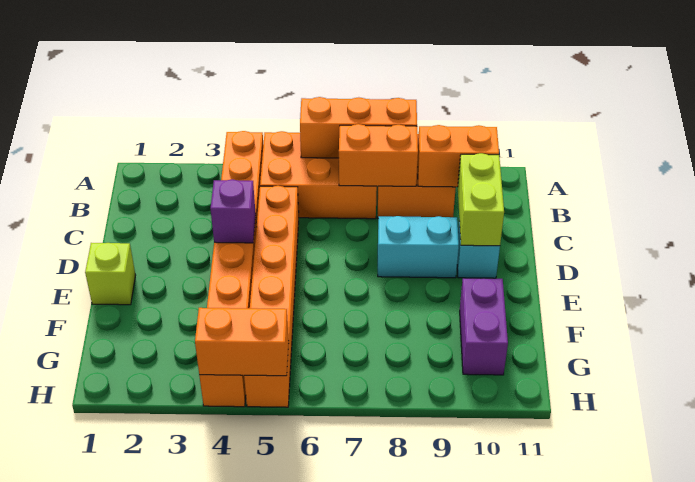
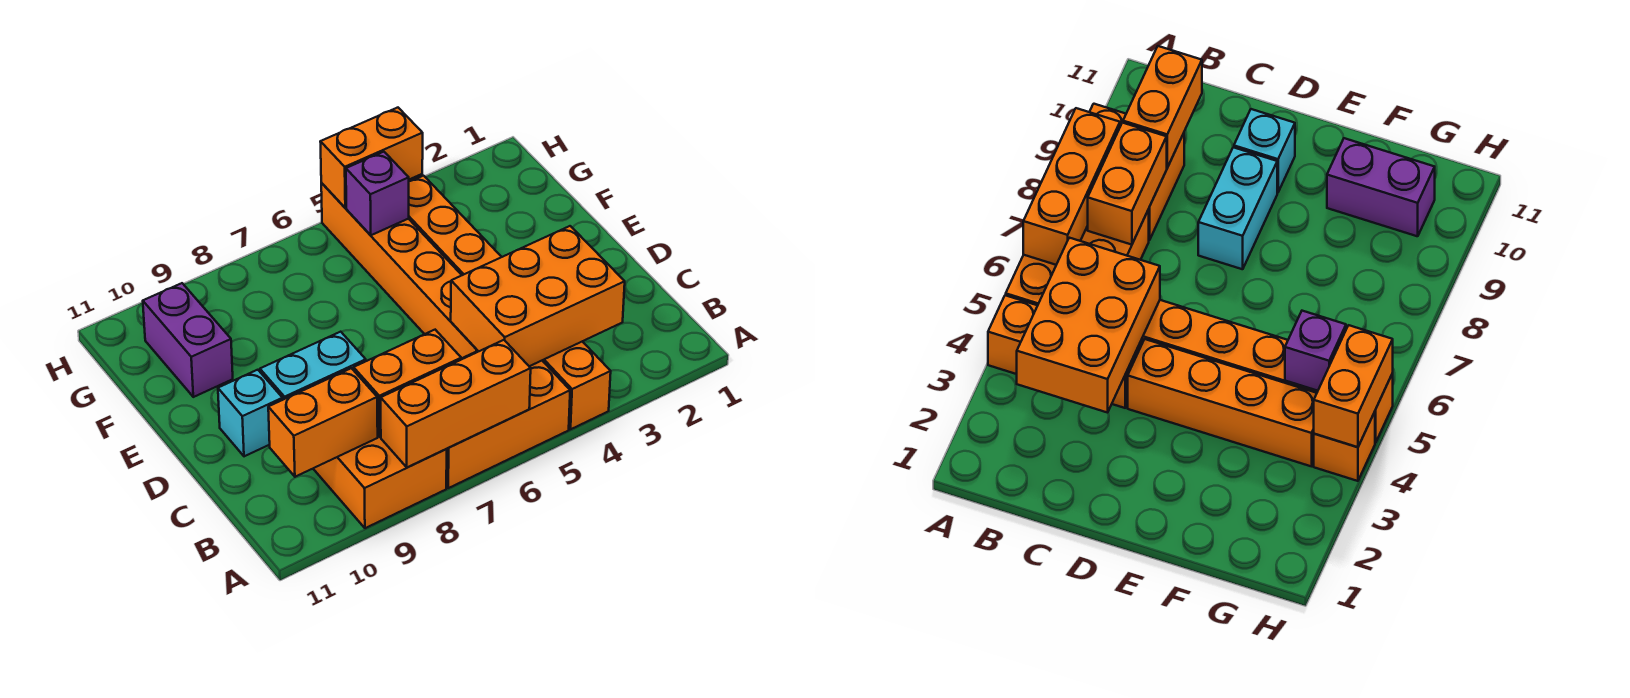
none -> orange 2x3 brick [451,226,625,366]
lime 1x2 brick [458,153,504,246] -> none
purple 1x1 brick [210,179,256,243] -> purple 1x1 brick moved to [346,152,409,235]
lime 1x1 brick [85,243,136,305] -> none

